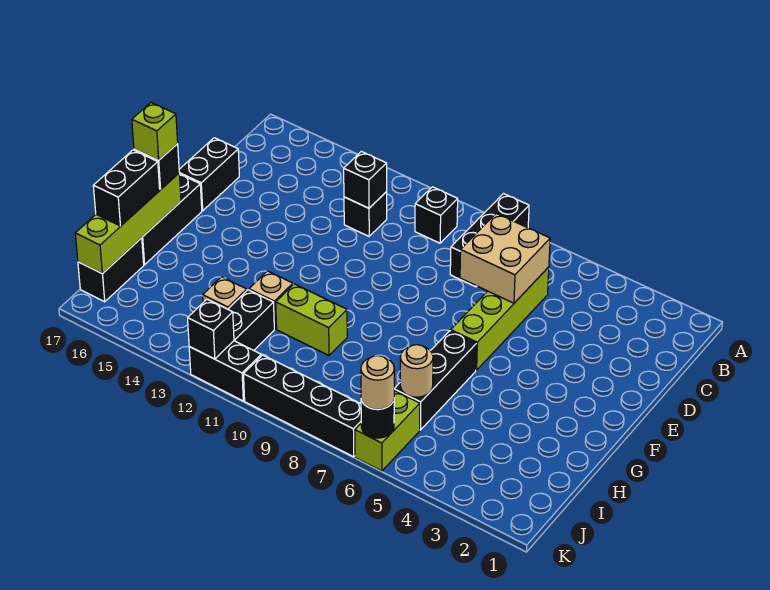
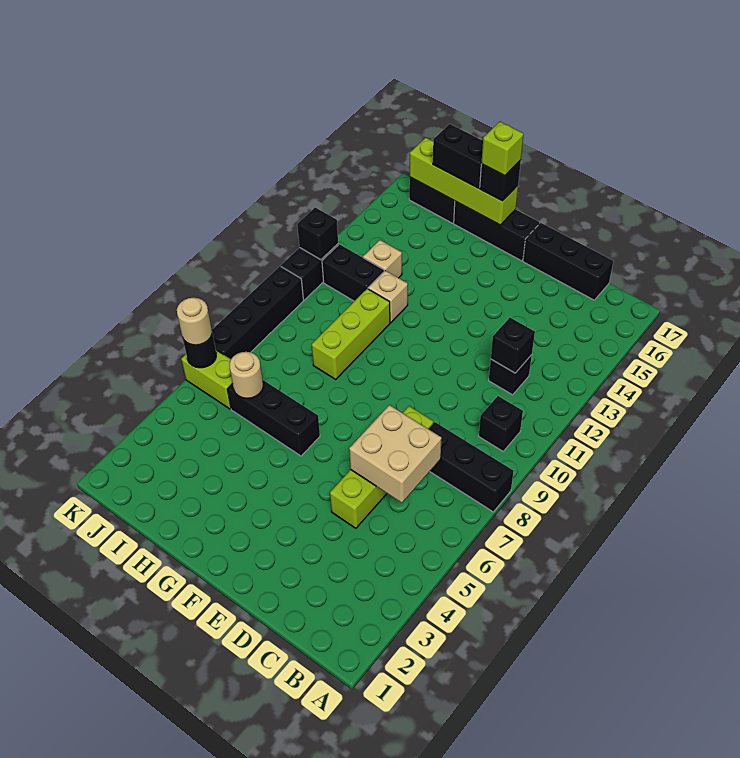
lime 1x4 brick [451,267,549,370] -> lime 1x4 brick turned to [330,406,433,528]
black 1x2 brick [179,138,239,211] -> black 1x3 brick [523,223,613,300]
lime 1x2 brick [276,284,347,355] -> lime 1x3 brick [312,289,390,379]

